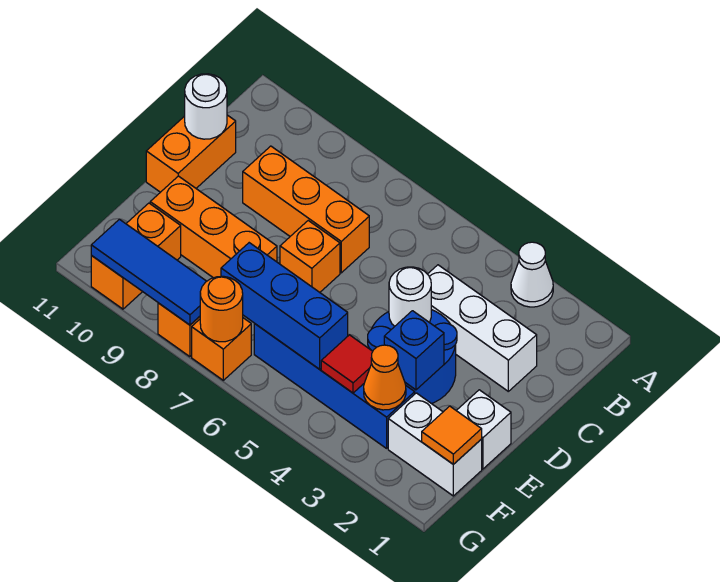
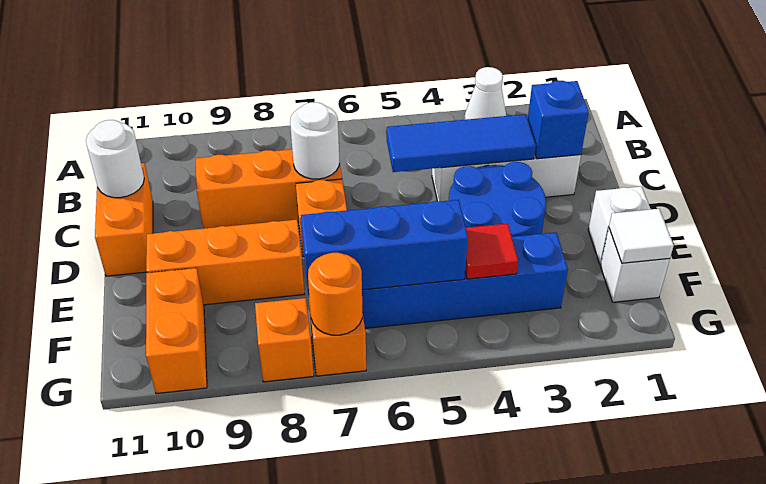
white 1x1 round brick [389,267,431,326] -> white 1x1 round brick moved to [290,102,339,179]
blue 1x1 brick [384,311,444,390] -> blue 1x1 brick moved to [528,81,589,159]
white 1x2 brick [388,393,482,496] -> white 1x1 brick [600,228,670,302]
orange 1x1 tile [422,406,482,464] -> white 1x1 tile [609,209,674,263]
orange 1x1 cone [364,345,406,410] -> none
blue 1x3 tile [91,219,207,325] -> blue 1x3 tile moved to [387,114,536,172]

